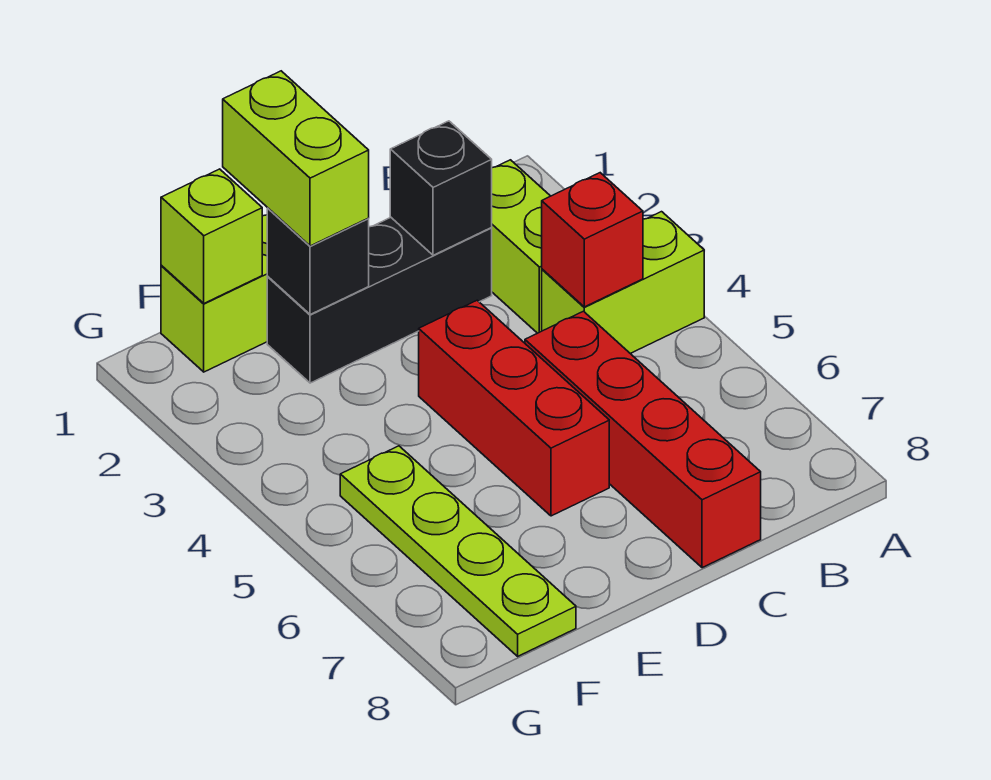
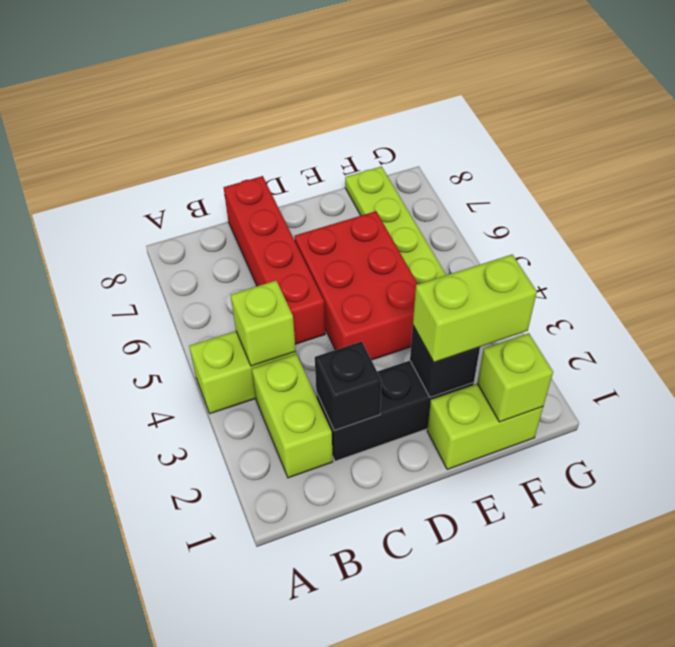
red 1x1 brick [542,173,643,307] -> lime 1x1 brick [231,281,296,366]
red 1x3 brick [419,300,609,516] -> red 2x3 brick [294,211,418,360]
lime 1x2 brick [223,71,369,246] -> lime 1x2 brick turned to [413,254,537,362]

